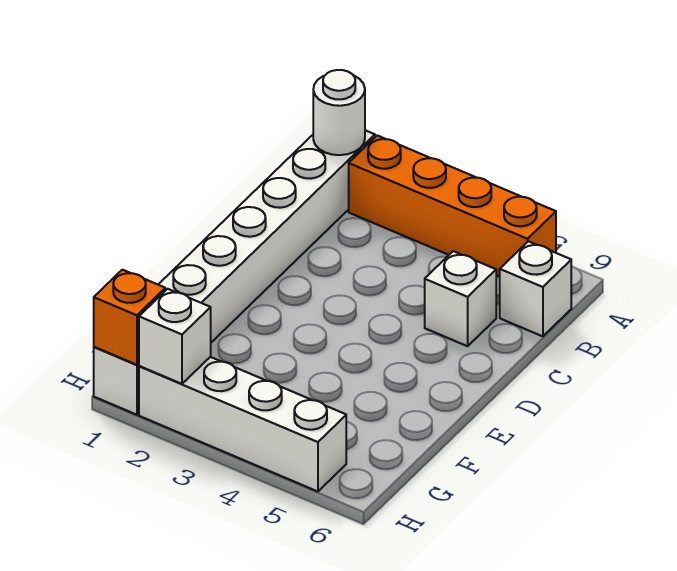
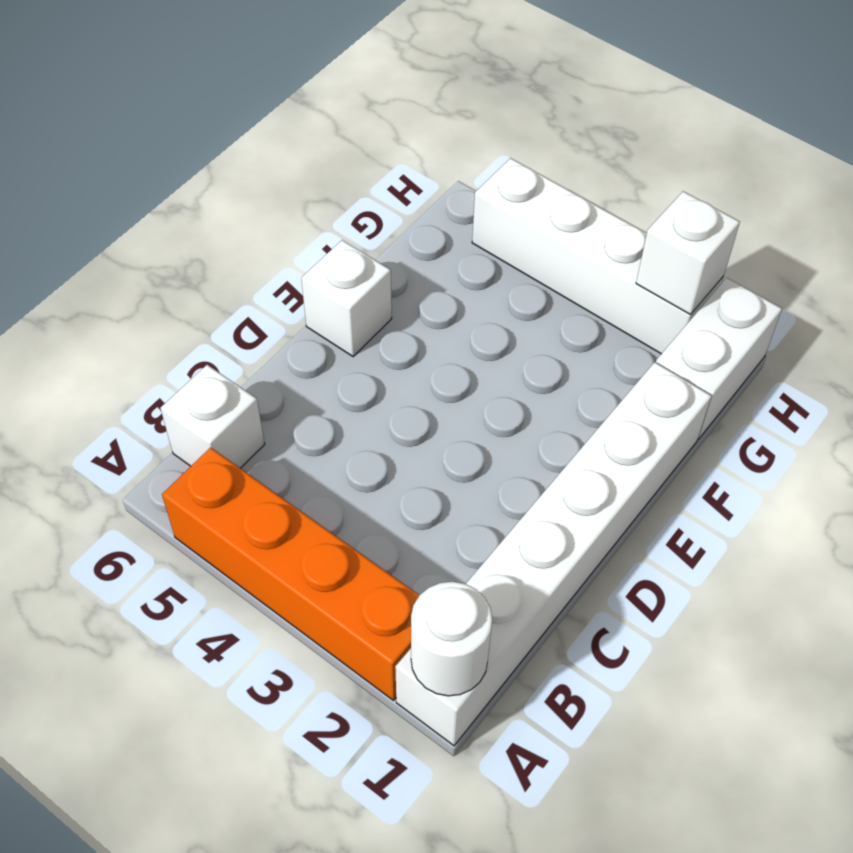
white 1x1 brick [425,251,496,346] -> white 1x1 brick moved to [301,240,392,356]
orange 1x1 brick [94,270,165,365] -> none

